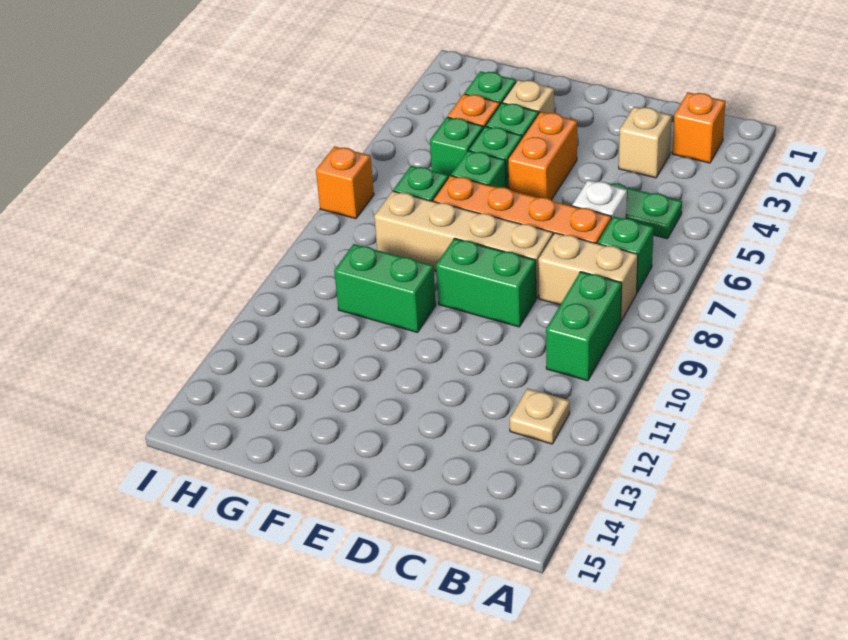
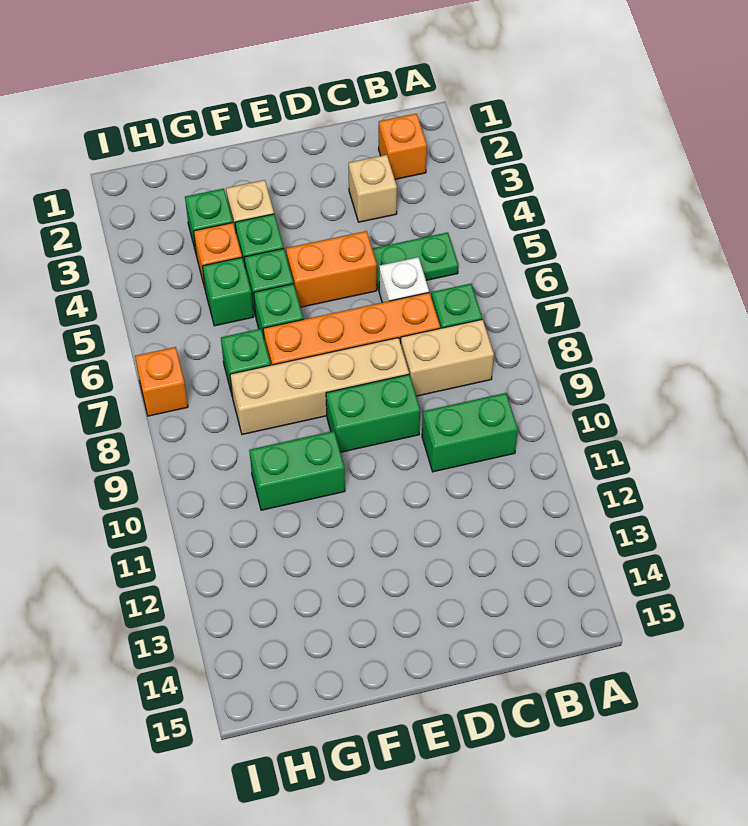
green 1x2 brick [546,272,622,381] -> green 1x2 brick turned to [422,393,518,472]
tan 1x1 plate [510,388,570,444] -> none
orange 1x2 brick [508,112,577,200] -> orange 1x2 brick turned to [286,231,377,307]

